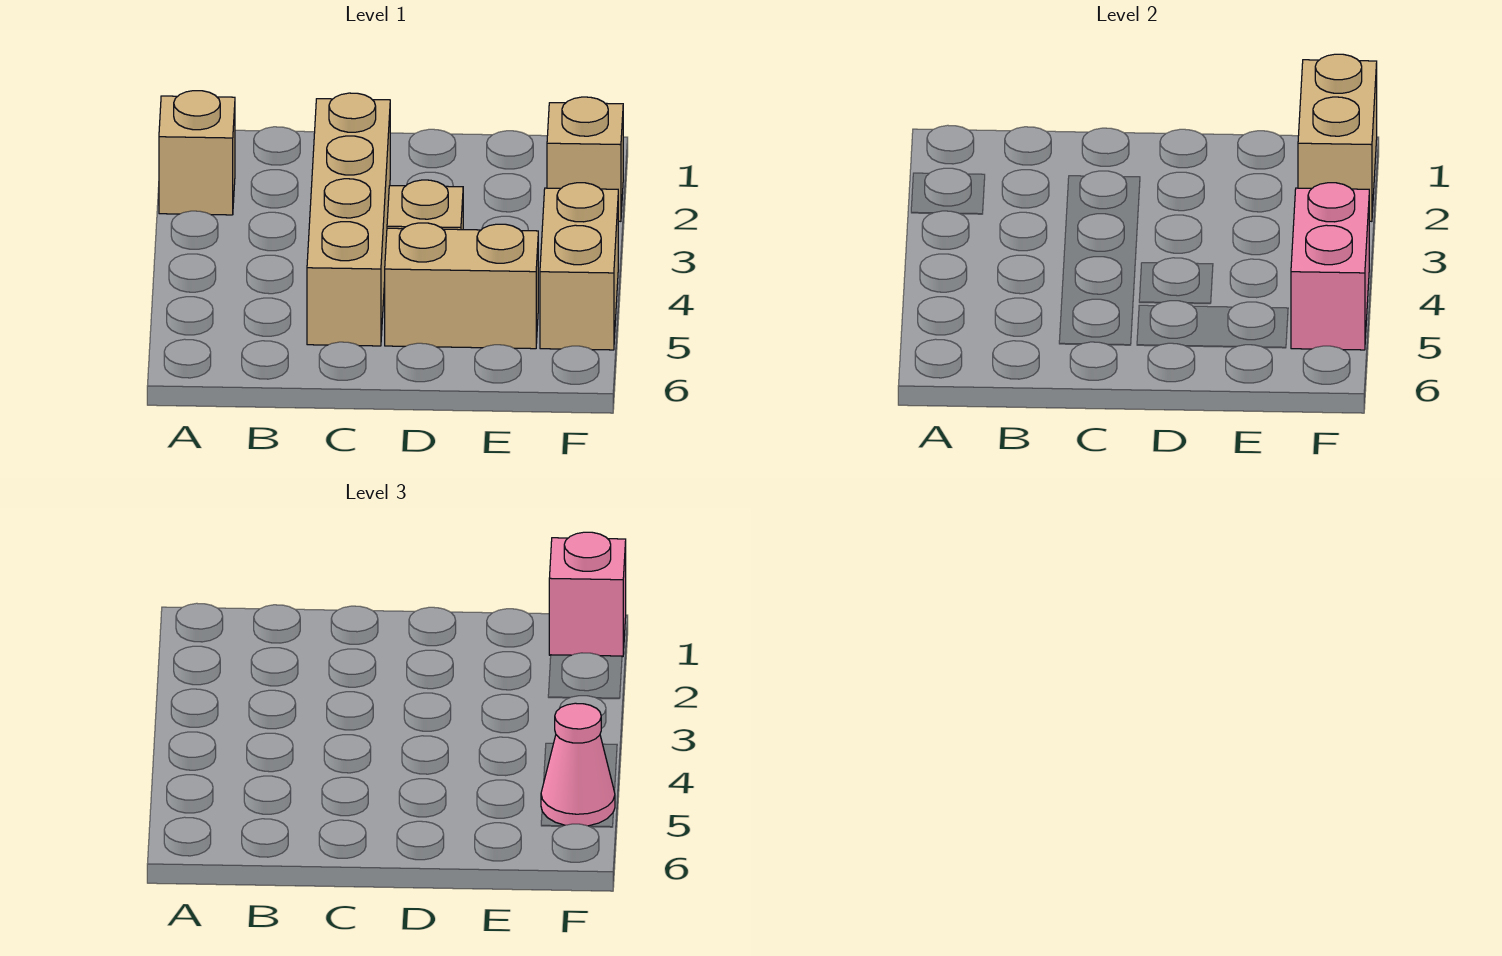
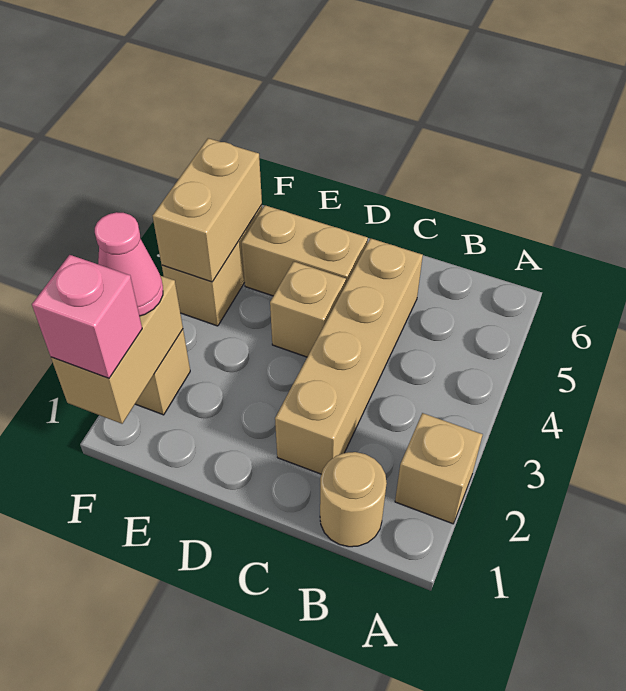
none -> tan 1x1 round brick [320,452,387,547]
pink 1x2 brick [1291,183,1369,350] -> tan 1x2 brick [153,138,262,282]
pink 1x1 cone [541,703,615,826] -> pink 1x1 cone moved to [95,212,163,316]

